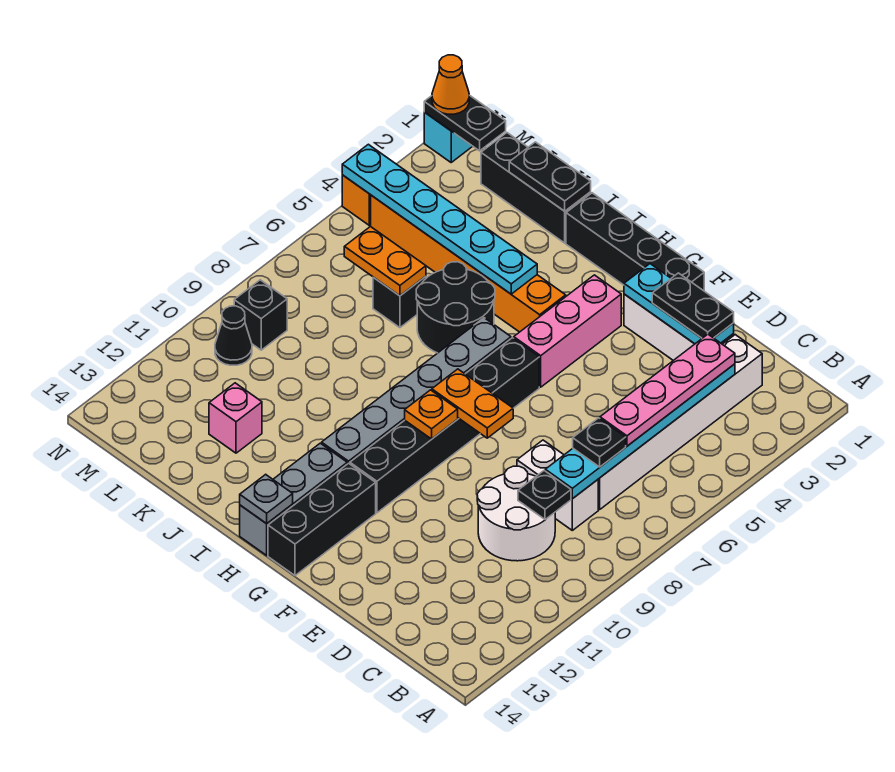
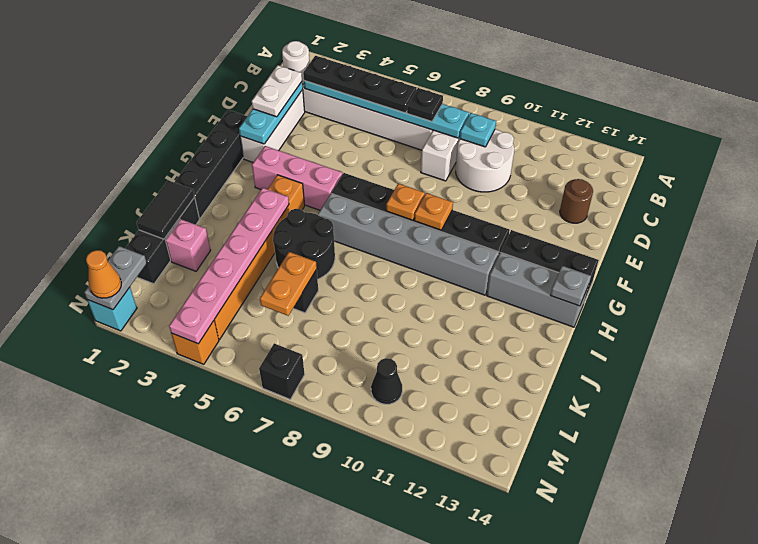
none -> white 1x1 round brick [282,41,310,84]
pink 1x4 plate [600,334,735,446] -> black 1x4 plate [303,56,417,113]
black 1x1 plate [518,471,571,520] -> cyan 1x1 plate [460,113,496,147]
black 1x2 plate [652,273,734,338] -> white 1x2 plate [252,65,302,117]
none -> brown 1x1 round brick [560,179,593,223]
orange 1x2 plate [432,369,513,438] -> orange 1x1 plate [386,183,425,220]
cyan 1x6 plate [342,144,537,294] -> pink 1x6 plate [169,188,289,344]
black 1x2 plate [509,142,591,211] -> black 1x2 tile [137,180,195,239]
pink 1x1 brick [209,383,262,453] -> pink 1x1 brick moved to [166,219,211,271]
black 1x2 plate [424,95,506,151] -> grey 1x2 plate [84,246,147,310]
black 1x1 brick [234,280,287,350] -> black 1x1 brick moved to [259,343,305,399]

